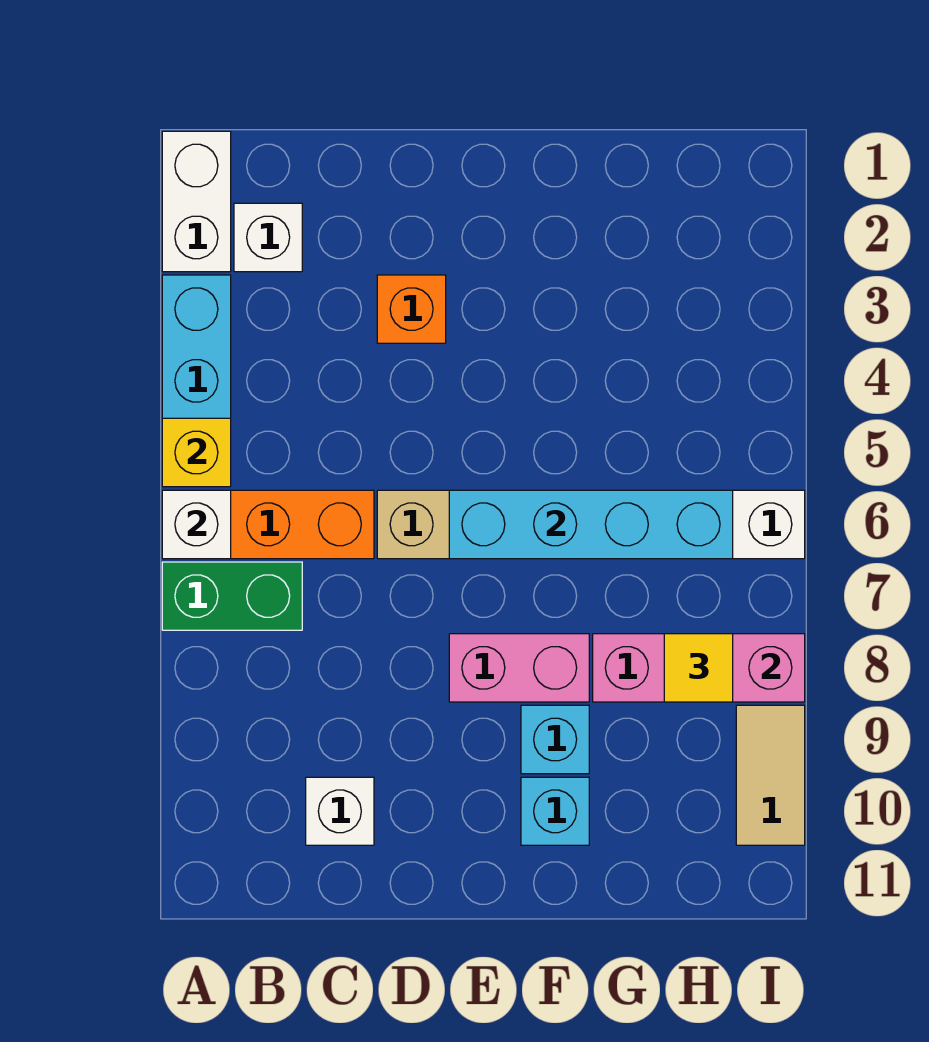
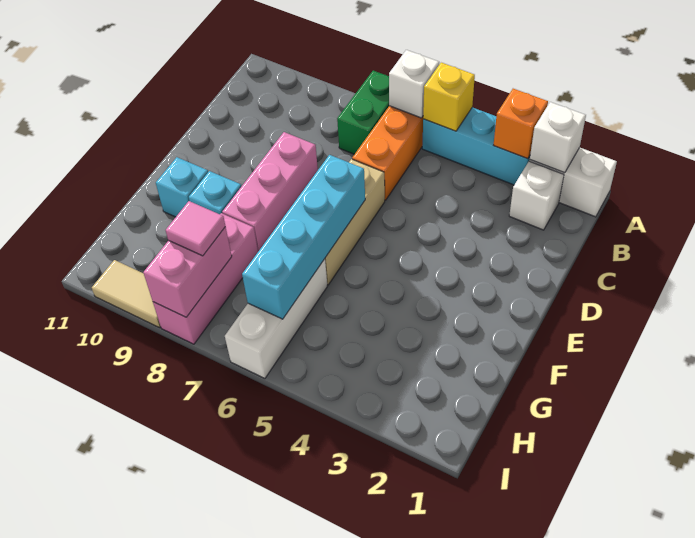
white 1x1 brick [306,777,374,845] -> white 1x1 brick moved to [530,102,586,173]
orange 1x1 brick [377,275,446,343] -> orange 1x1 brick moved to [493,89,548,159]
pink 1x2 brick [449,634,589,702] -> pink 1x3 brick [222,132,318,251]
yellow 1x1 tile [664,634,733,702] -> pink 1x1 tile [166,201,225,256]

